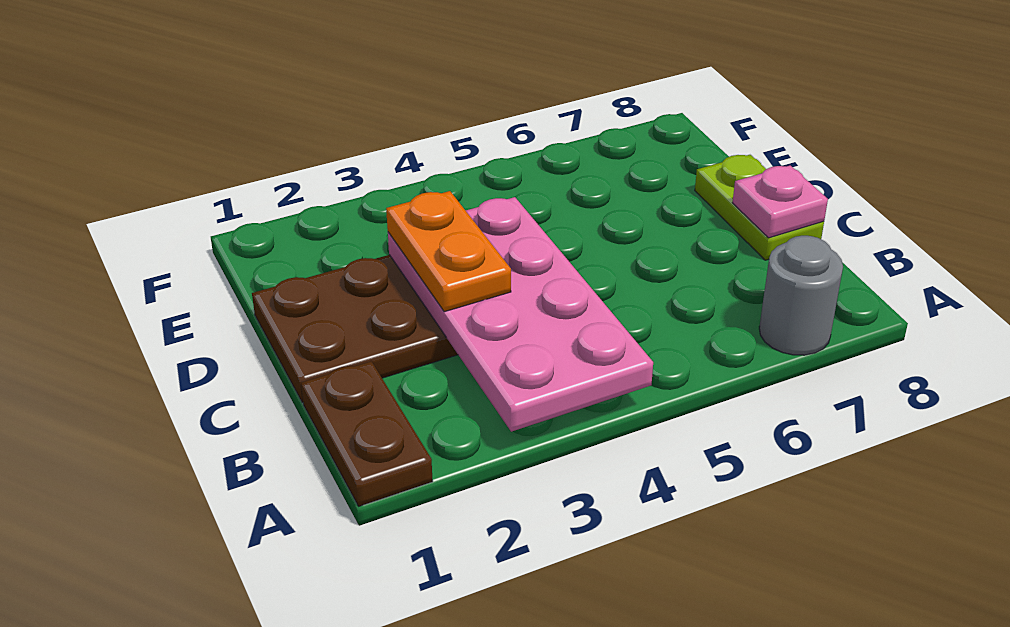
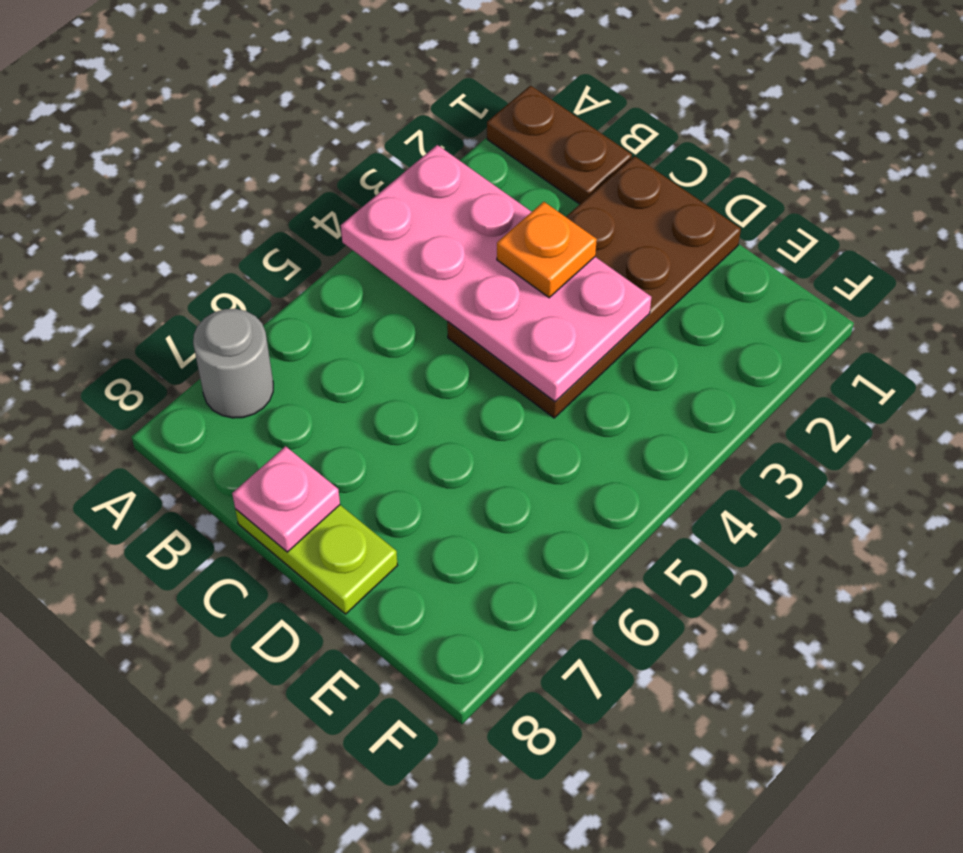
orange 1x2 plate [386,191,511,312] -> orange 1x1 plate [497,202,597,298]

